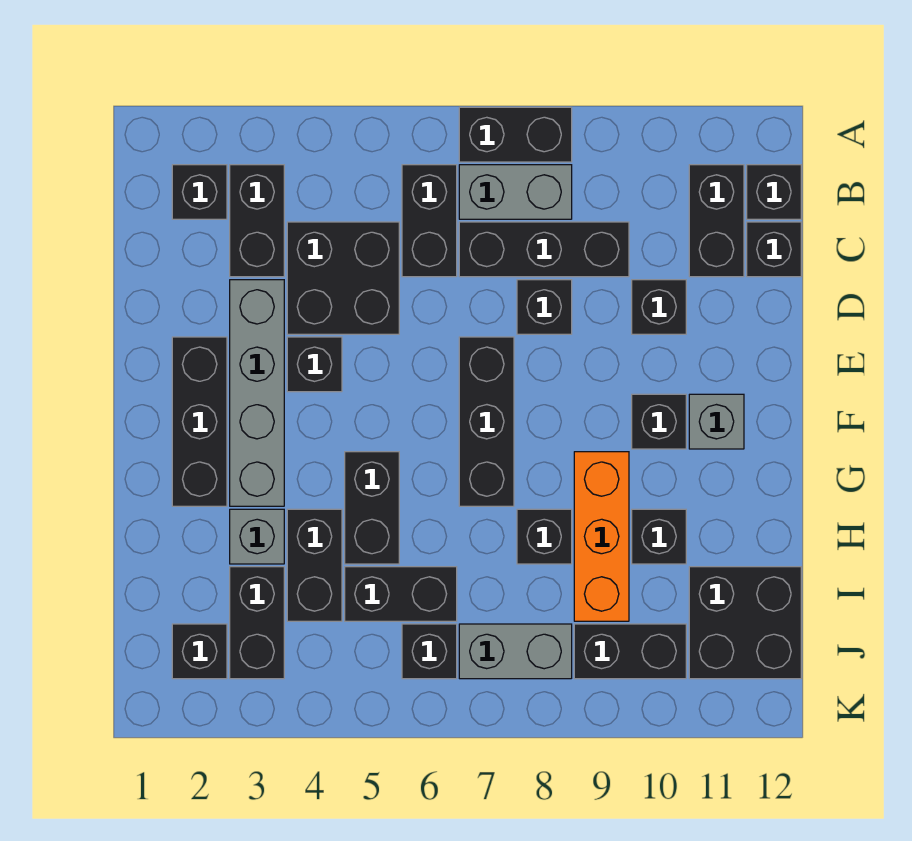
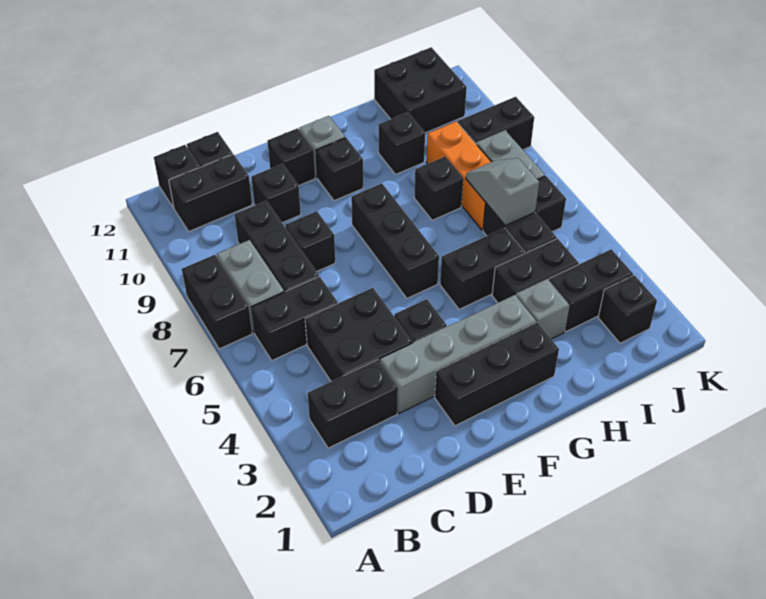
black 1x1 brick [172,165,227,219] -> black 1x1 brick moved to [267,128,315,186]
black 1x3 brick [459,337,514,506] -> black 1x3 brick turned to [351,183,439,298]
orange 1x3 brick [574,452,629,621] -> orange 1x3 brick turned to [426,121,491,230]
none -> grey 1x2 slope [466,158,539,225]
black 1x2 brick [574,624,686,679] -> black 1x2 brick turned to [458,97,534,150]

